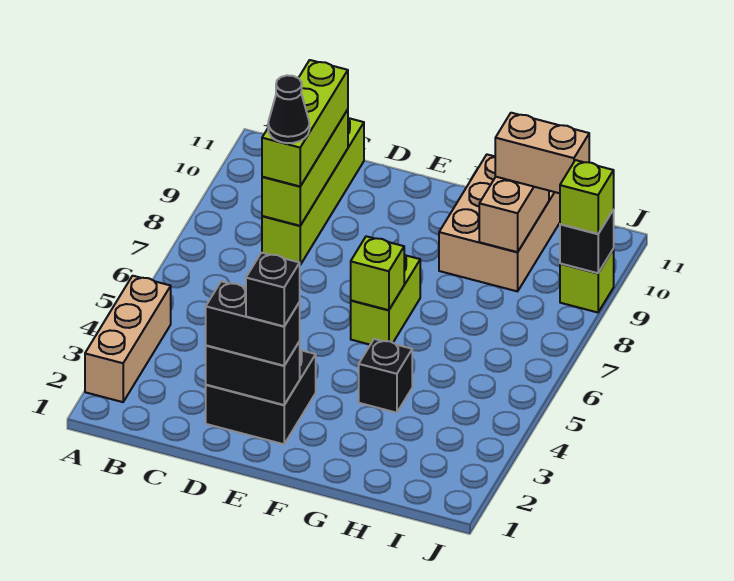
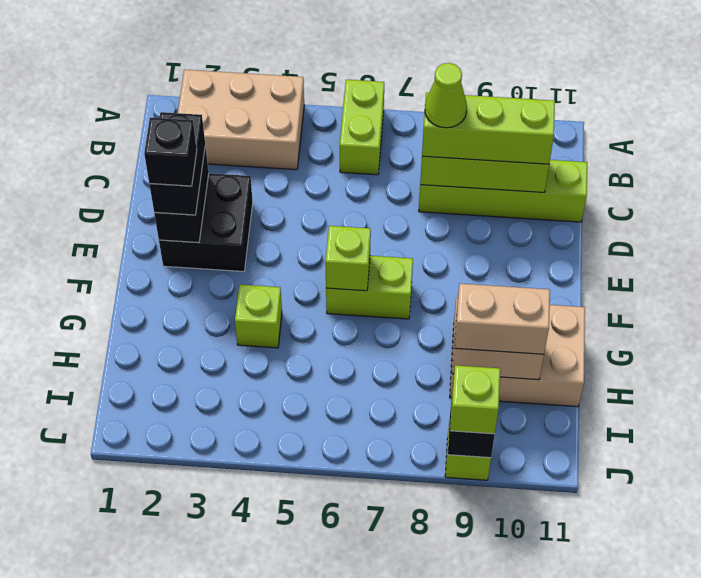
tan 1x3 brick [85,276,171,402] -> tan 2x3 brick [178,70,304,170]
none -> lime 1x2 brick [340,80,384,175]
black 1x1 cone [268,75,309,143] -> lime 1x1 cone [425,63,467,128]
black 1x1 brick [359,339,412,413] -> lime 1x1 brick [235,285,282,348]
tan 1x2 brick [495,113,589,193] -> tan 1x2 brick turned to [455,284,550,354]

